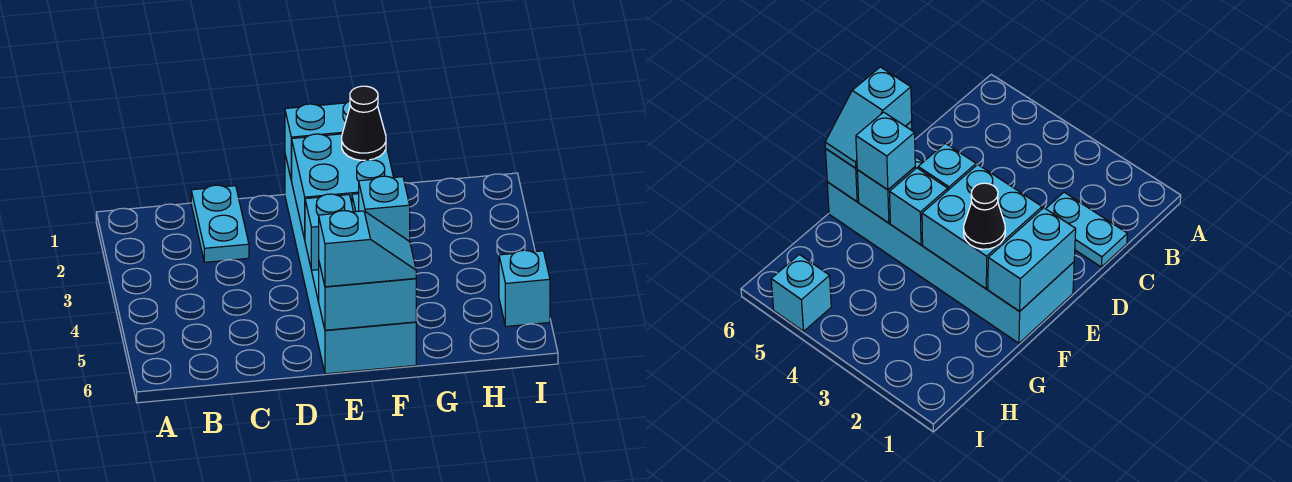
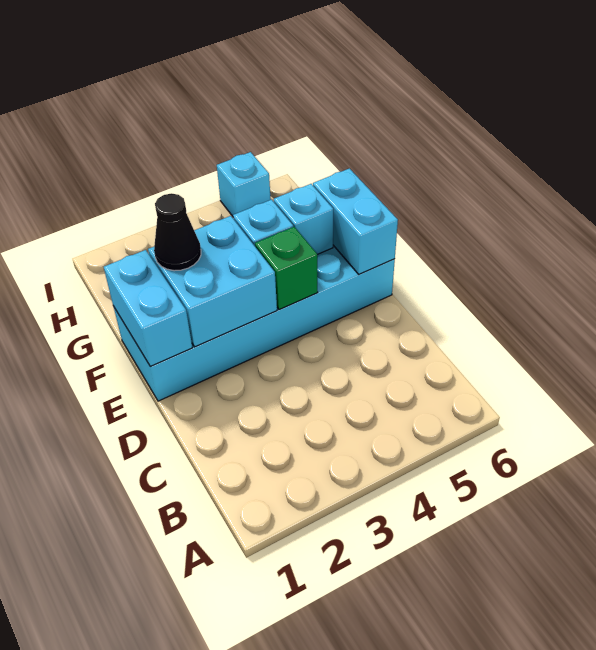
cyan 1x2 plate [191,185,249,262] -> none
cyan 1x1 brick [305,194,353,270] -> green 1x1 brick [255,227,318,310]
cyan 1x2 slope [319,211,416,287] -> none
cyan 1x1 brick [359,176,410,241] -> none

